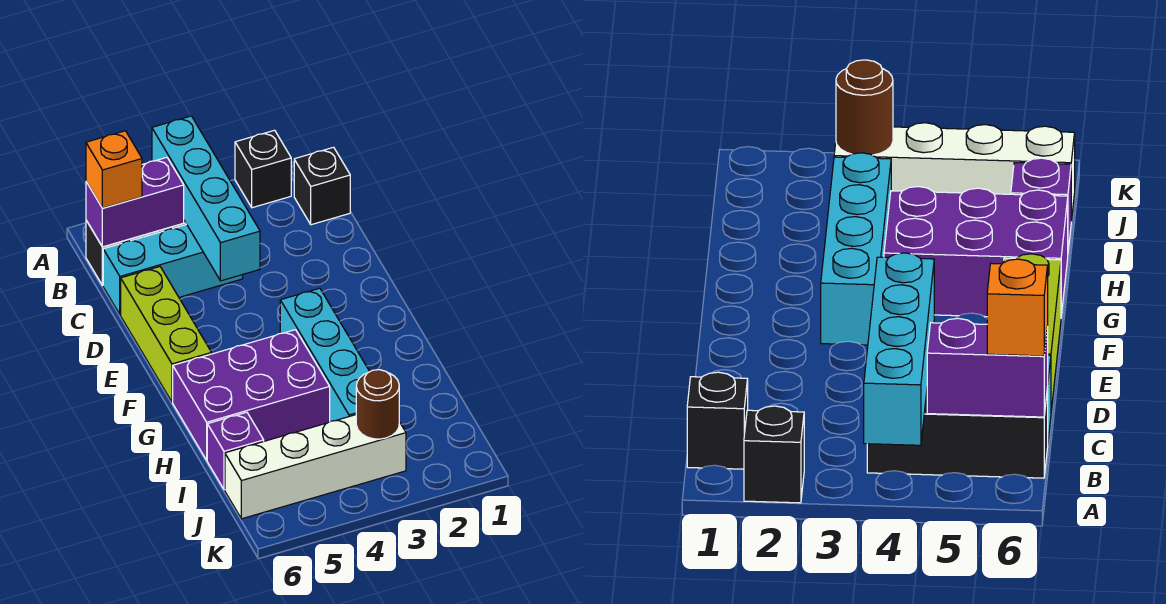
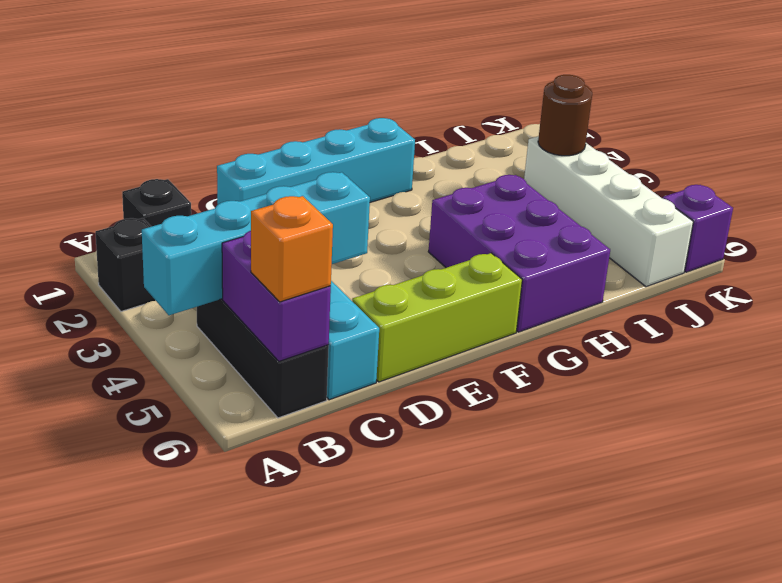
cyan 1x4 brick [280,288,370,421] -> cyan 1x4 brick moved to [217,118,415,204]
purple 1x1 brick [207,412,264,490] -> purple 1x1 brick moved to [663,185,733,272]

